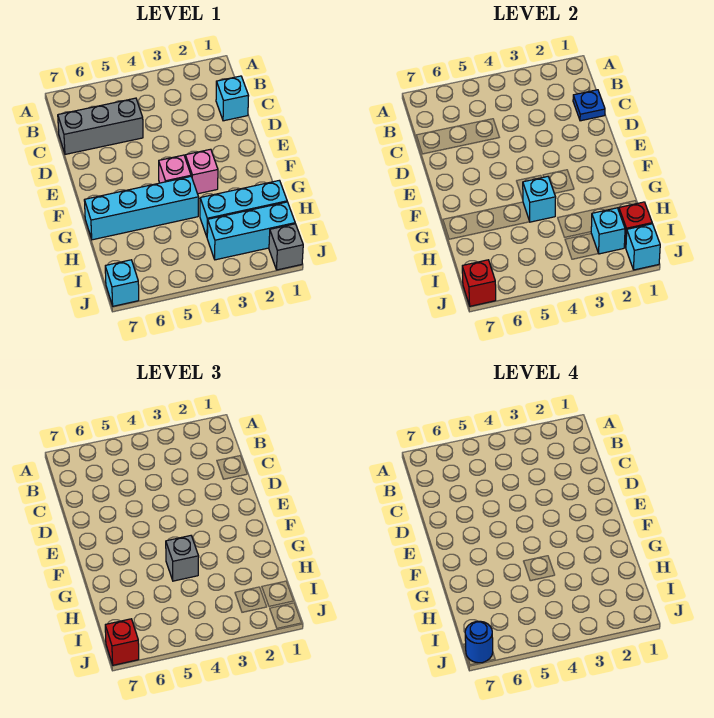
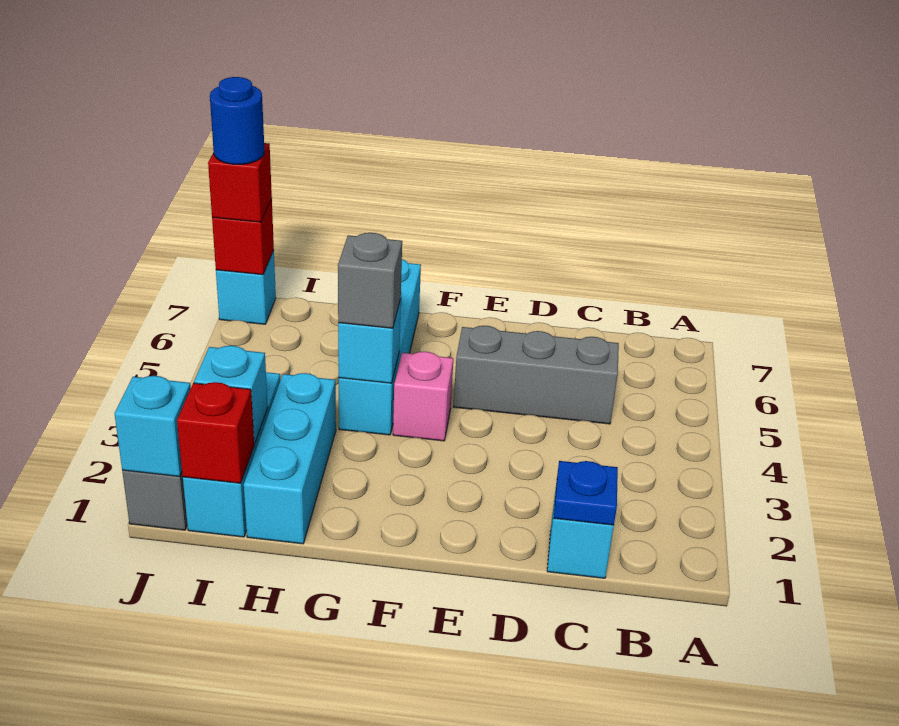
grey 1x3 brick [58,98,143,154] -> grey 1x3 brick turned to [453,326,619,424]
pink 1x1 brick [185,149,218,194] -> none

